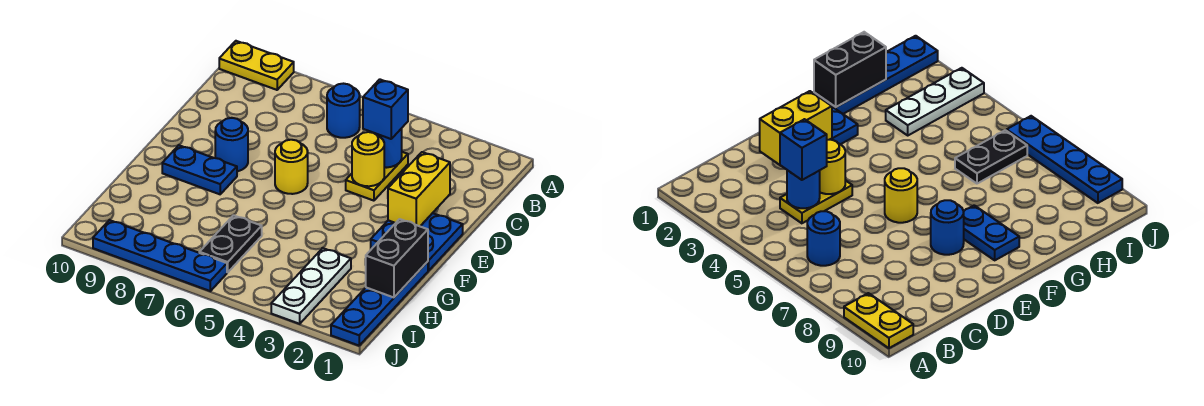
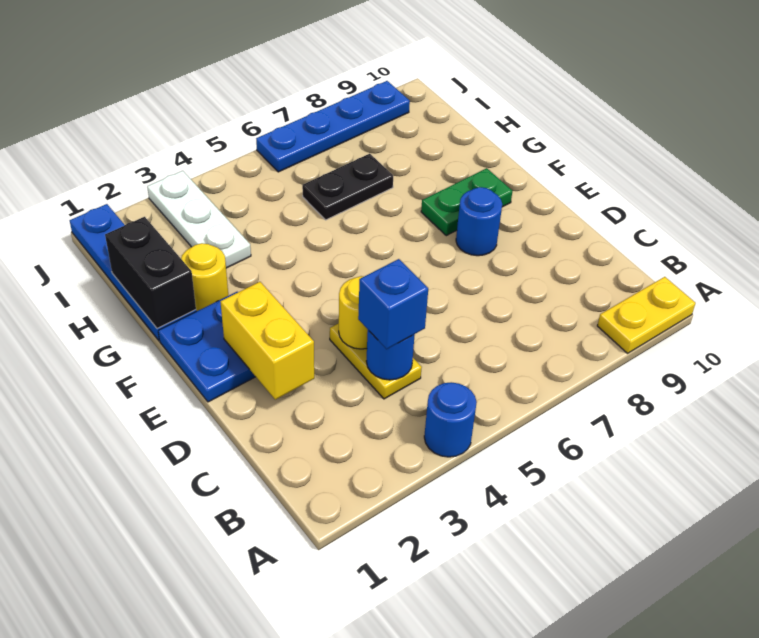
blue 1x1 round brick [327,84,360,138] -> blue 1x1 round brick moved to [424,382,477,457]
yellow 1x1 round brick [275,140,308,194] -> yellow 1x1 round brick moved to [181,243,228,311]
blue 1x2 plate [162,145,237,194] -> green 1x2 plate [421,168,512,236]
black 1x2 plate [199,215,262,272] -> black 1x2 plate turned to [302,154,393,220]

